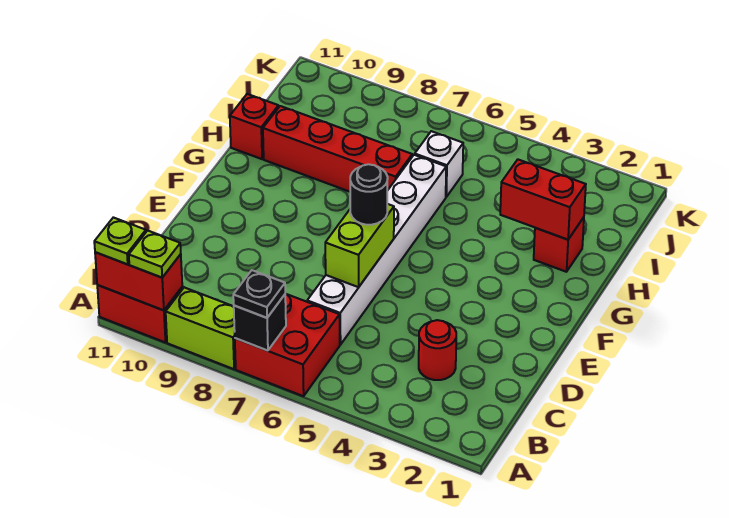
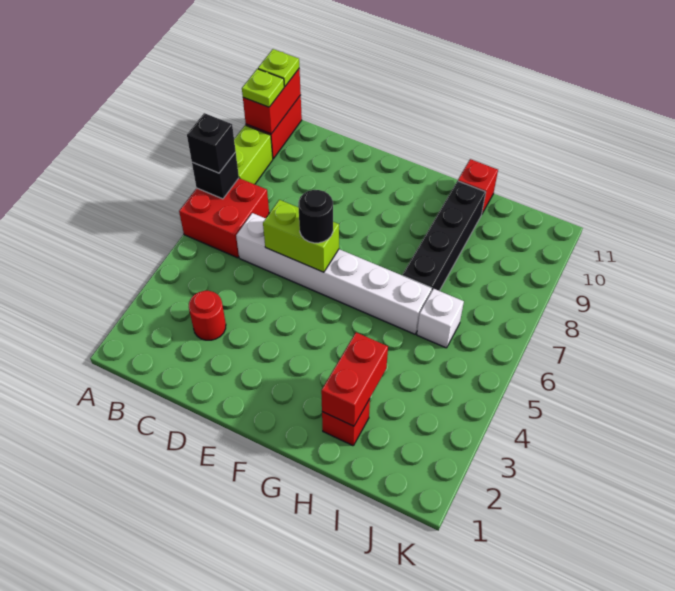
black 1x1 plate [233,270,285,318] -> black 1x1 brick [187,113,236,173]
red 1x4 brick [263,106,412,192] -> black 1x4 brick [402,181,486,292]

